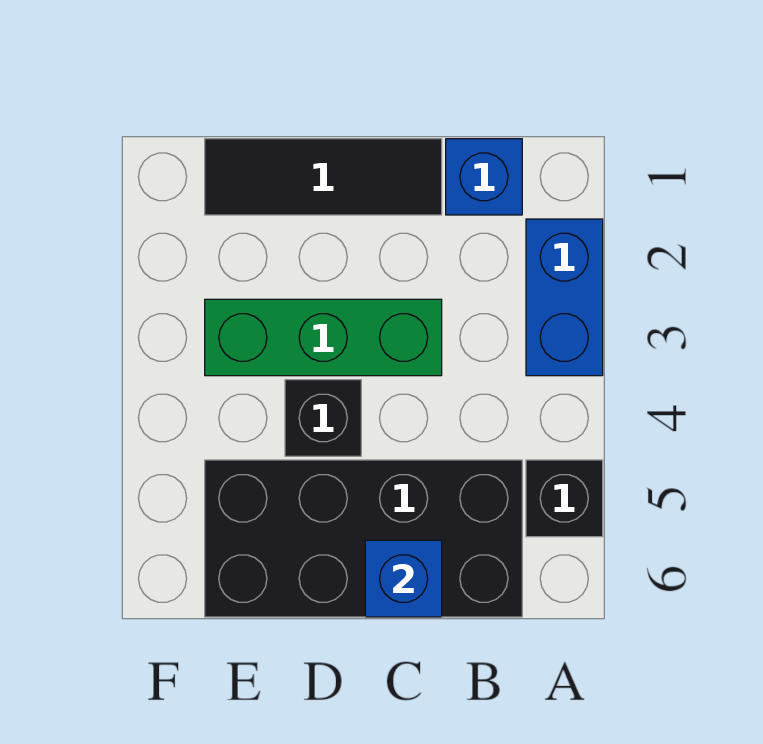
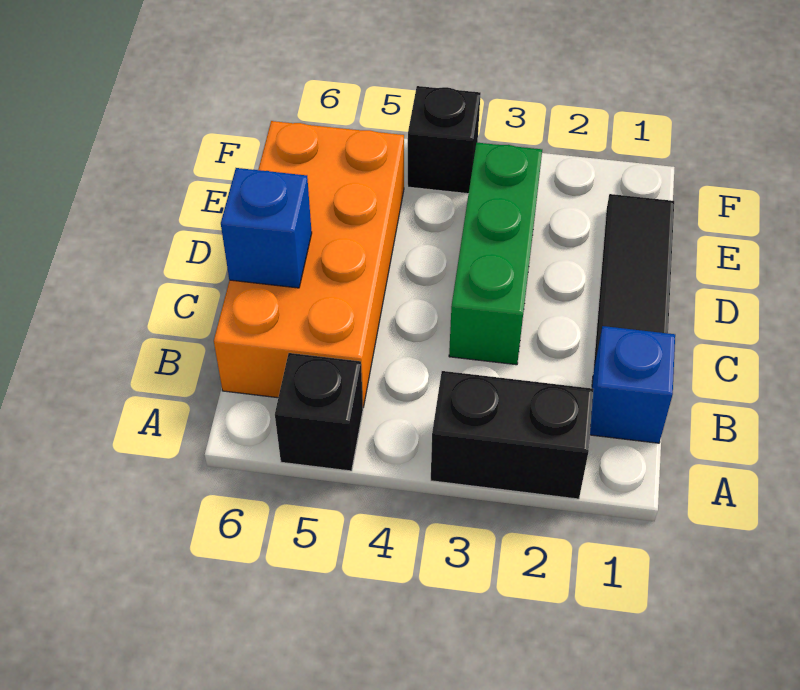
blue 1x2 brick [526,219,603,376] -> black 1x2 brick [431,371,594,499]
black 2x4 brick [205,460,522,617] -> orange 2x4 brick [214,121,404,407]
black 1x1 brick [285,380,361,456] -> black 1x1 brick moved to [408,86,481,194]

